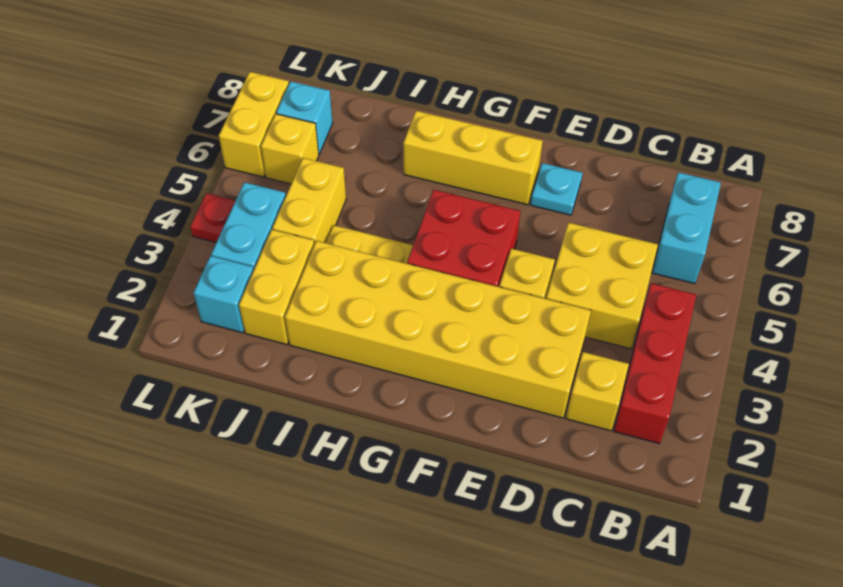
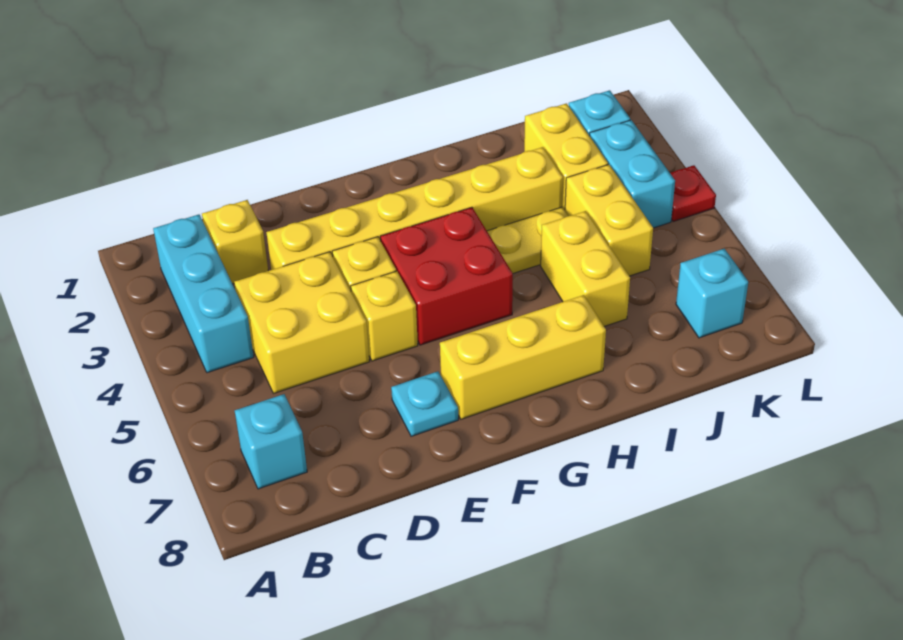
red 1x3 brick [614,283,696,444] -> cyan 1x3 brick [153,215,254,373]
cyan 1x2 brick [652,172,721,284] -> cyan 1x1 brick [235,394,307,489]
yellow 2x6 brick [285,241,591,418] -> yellow 1x6 brick [266,147,563,270]
yellow 1x1 brick [261,114,319,184] -> yellow 1x1 brick moved to [351,271,418,361]
yellow 1x2 brick [219,72,289,177] -> yellow 1x2 brick moved to [541,211,630,326]

